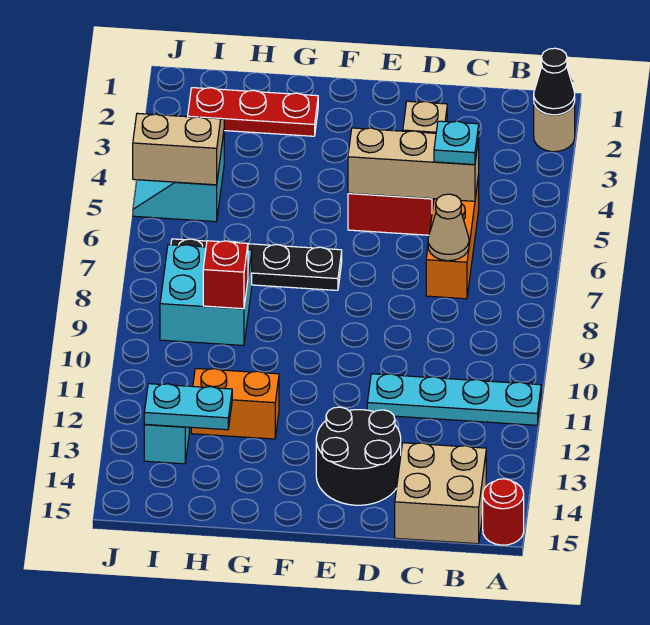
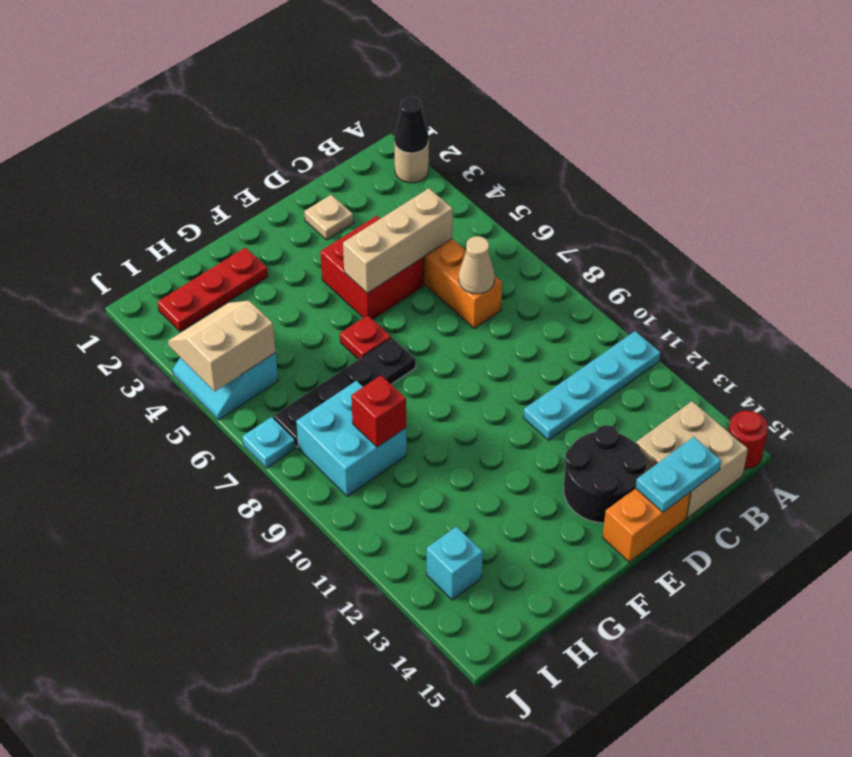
cyan 1x1 plate [434,121,479,165] -> cyan 1x1 plate moved to [242,417,296,468]
none -> red 1x1 plate [340,315,391,359]
orange 1x2 brick [191,368,279,439] -> orange 1x2 brick moved to [603,488,691,562]
cyan 1x2 plate [144,384,232,430] -> cyan 1x2 plate moved to [636,437,721,512]

